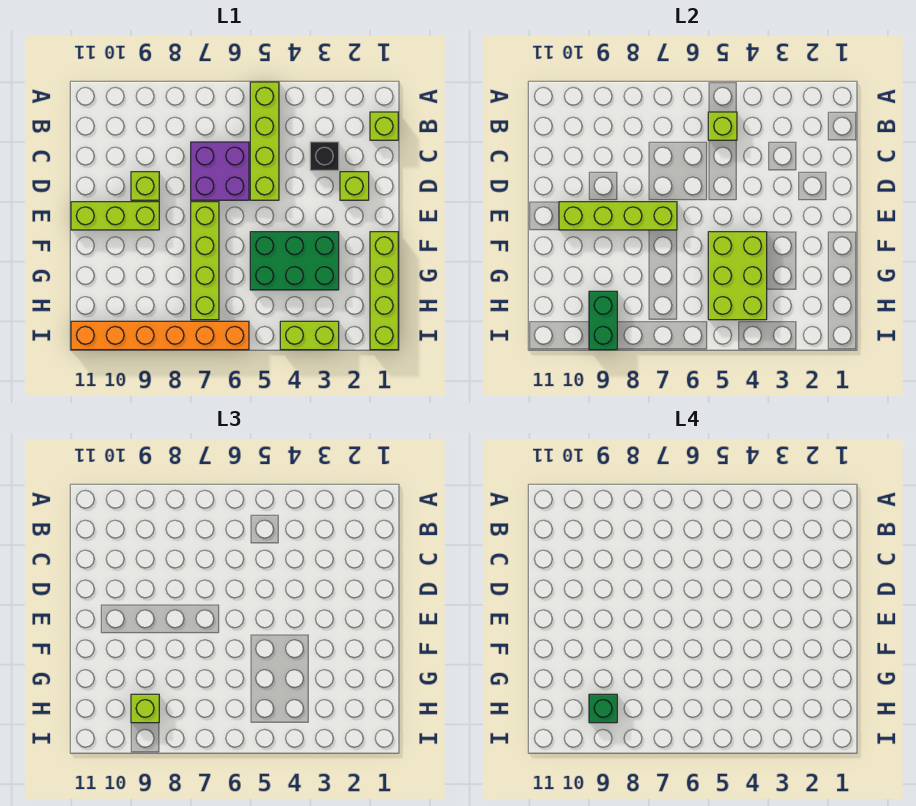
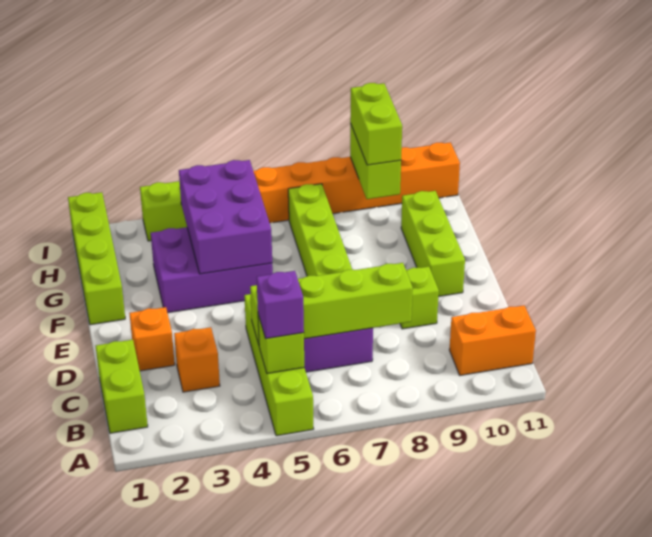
lime 1x1 brick [370,112,398,140] -> lime 1x2 brick [96,340,148,433]
none -> purple 1x1 brick [257,271,304,339]
none -> orange 1x2 brick [449,305,536,375]
black 1x1 brick [310,142,339,170] -> orange 1x1 brick [174,327,220,392]
lime 1x1 brick [340,172,369,200] -> orange 1x1 brick [129,307,175,371]
lime 1x4 brick [559,202,677,230] -> lime 1x4 brick moved to [250,263,413,345]
lime 1x3 brick [71,202,159,230] -> lime 1x3 brick turned to [401,191,465,297]
green 2x3 brick [250,232,339,290] -> purple 2x3 brick [151,227,273,313]
lime 2x3 brick [708,232,767,320] -> purple 2x3 brick [179,160,272,274]
green 1x2 brick [589,291,617,350] -> lime 1x2 brick [350,123,401,199]
lime 1x1 brick [131,694,159,723] -> lime 1x2 brick [350,83,402,165]
green 1x1 brick [589,694,617,723] -> none

